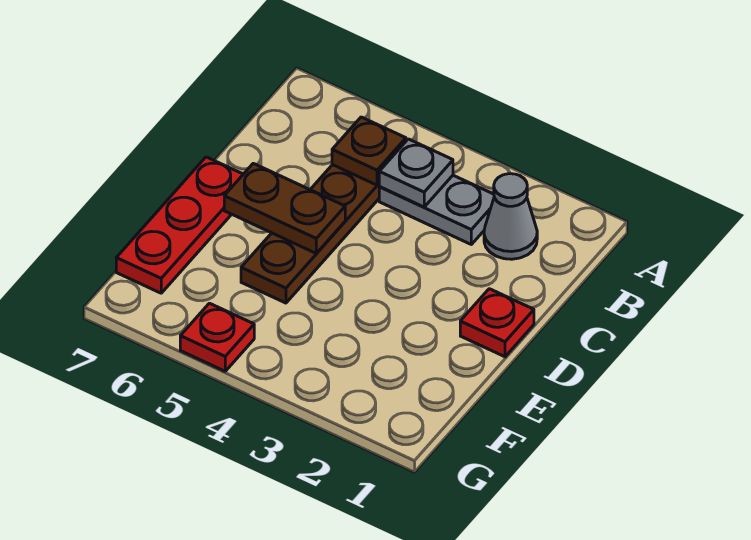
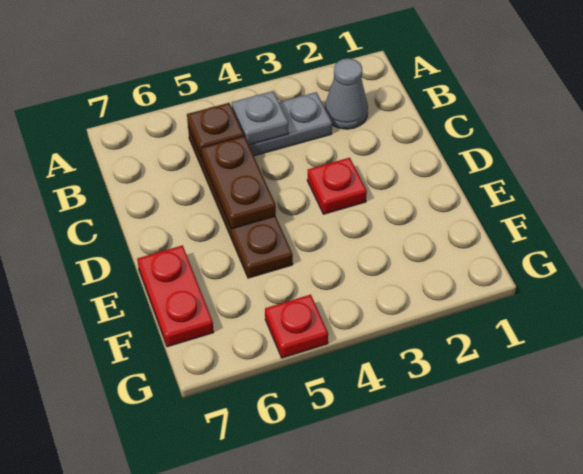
red 1x1 plate [460,289,534,357] -> red 1x1 plate moved to [307,158,367,214]
brown 1x2 plate [224,163,345,253] -> brown 1x2 plate turned to [201,136,276,229]
red 1x3 plate [116,157,243,293] -> red 1x2 plate [137,245,214,347]

